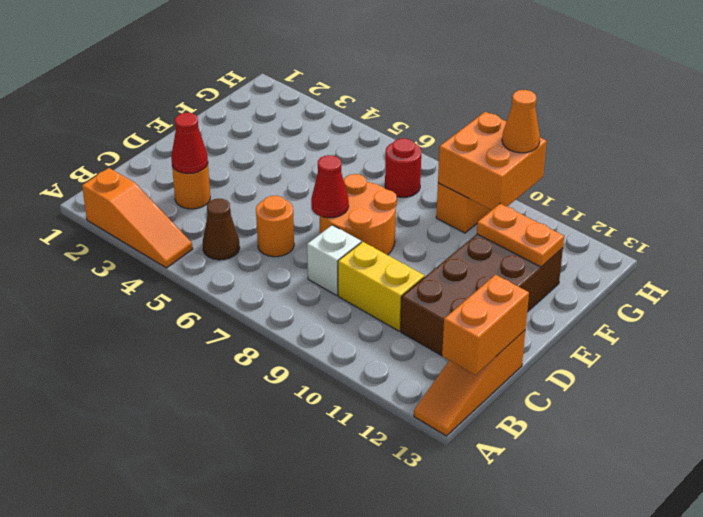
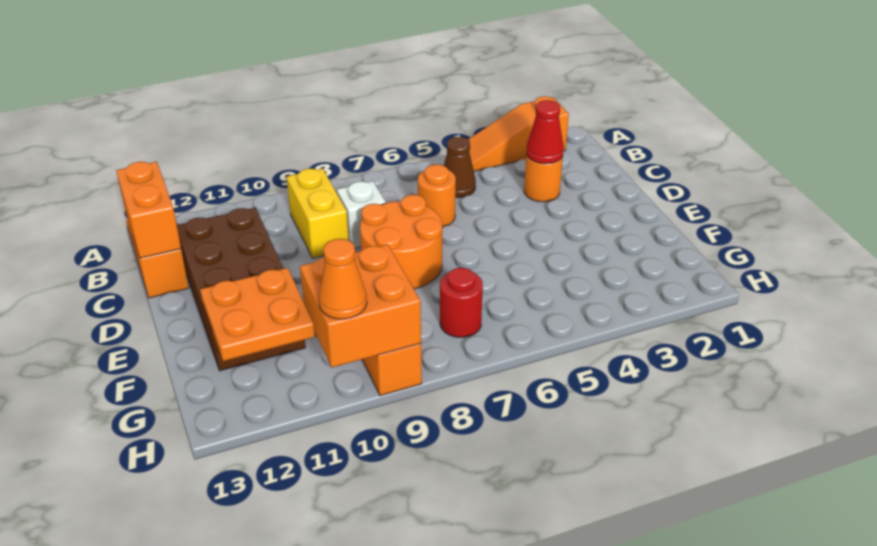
yellow 1x2 brick [338,242,424,331] -> yellow 1x2 brick turned to [287,169,349,258]
red 1x1 cone [311,155,349,218] -> none
orange 1x2 plate [477,204,564,267] -> orange 2x2 plate [200,268,315,361]

